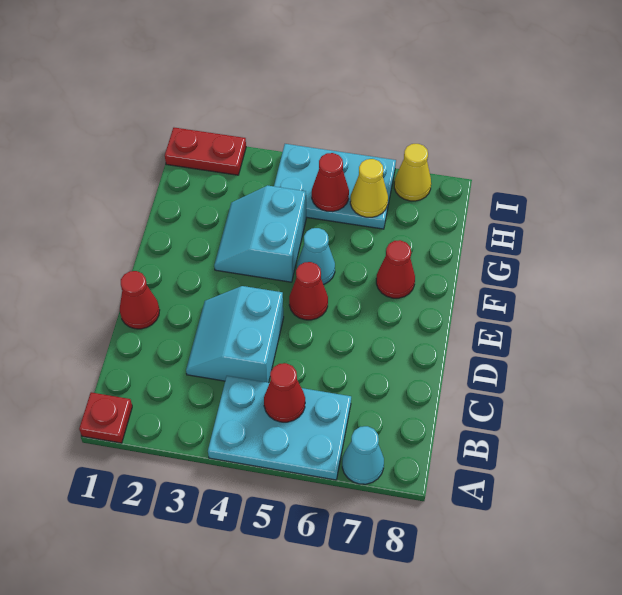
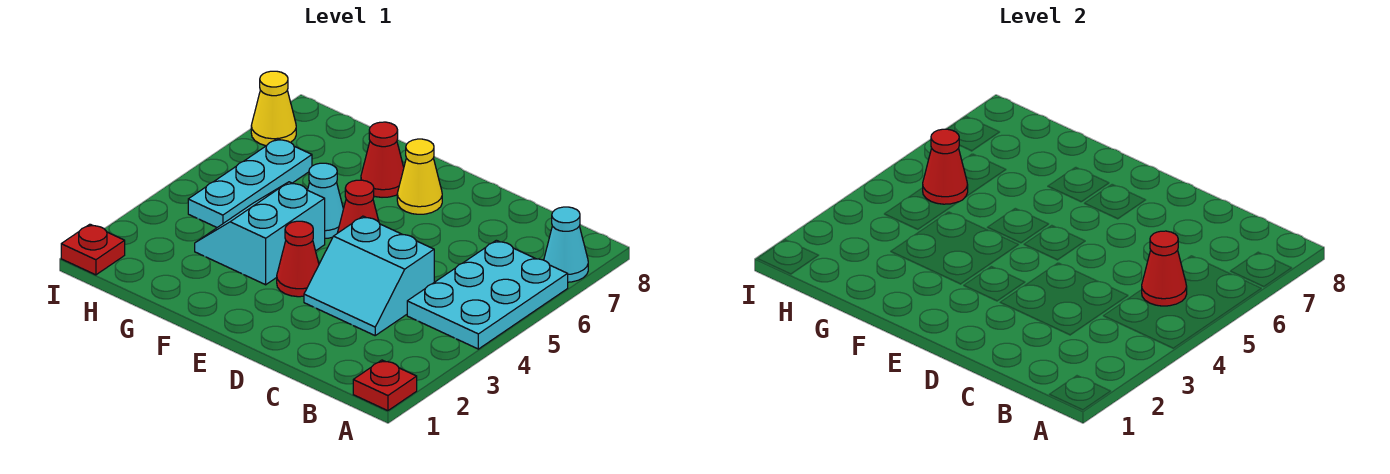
red 1x1 cone [120,271,160,329] -> red 1x1 cone moved to [277,221,319,297]
cyan 2x2 slope [214,186,306,282] -> cyan 2x2 slope turned to [195,182,325,285]
cyan 2x3 plate [274,144,396,229] -> cyan 1x3 plate [188,138,312,227]
yellow 1x1 cone [350,159,388,217] -> yellow 1x1 cone moved to [397,139,442,214]
red 1x2 plate [165,128,246,175] -> red 1x1 plate [61,224,125,275]

